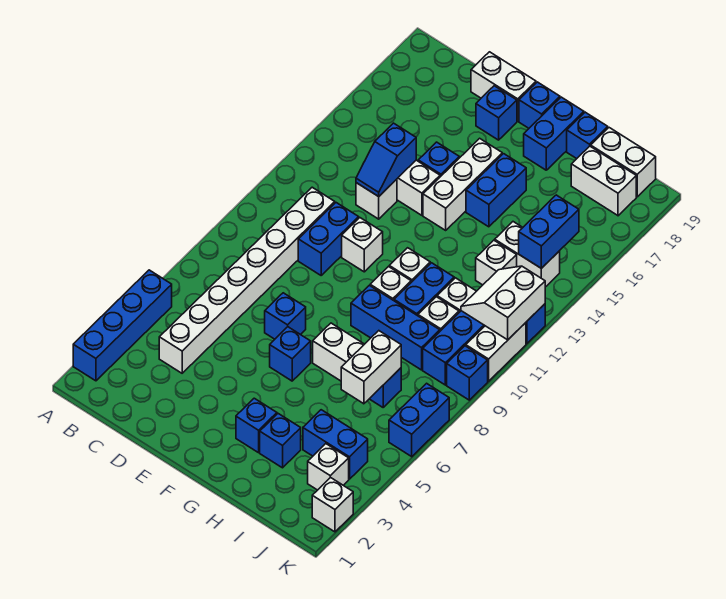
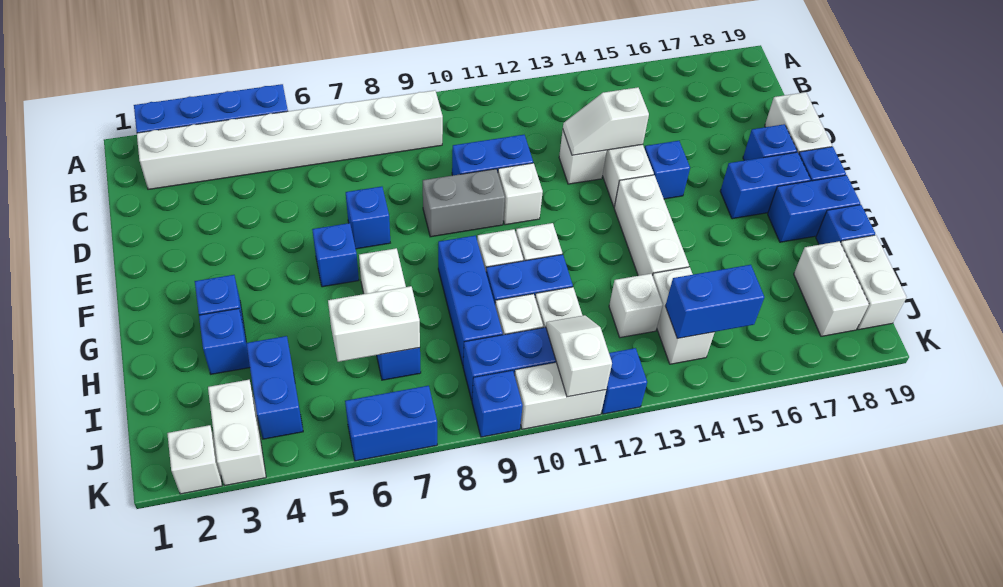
white 1x8 brick [159,187,335,373] -> white 1x8 brick moved to [137,90,443,189]
blue 1x2 slope [356,123,416,196] -> white 1x2 slope [563,87,649,155]
none -> grey 1x2 brick [423,169,505,237]
white 1x3 brick [423,138,502,230] -> white 1x3 brick turned to [614,175,689,276]
blue 1x2 brick [466,154,526,227] -> blue 1x2 brick moved to [720,152,811,219]
white 1x1 brick [308,444,349,490] -> white 1x2 brick [208,380,266,485]
white 2x2 slope [461,266,545,340] -> white 1x2 slope [546,315,612,397]

